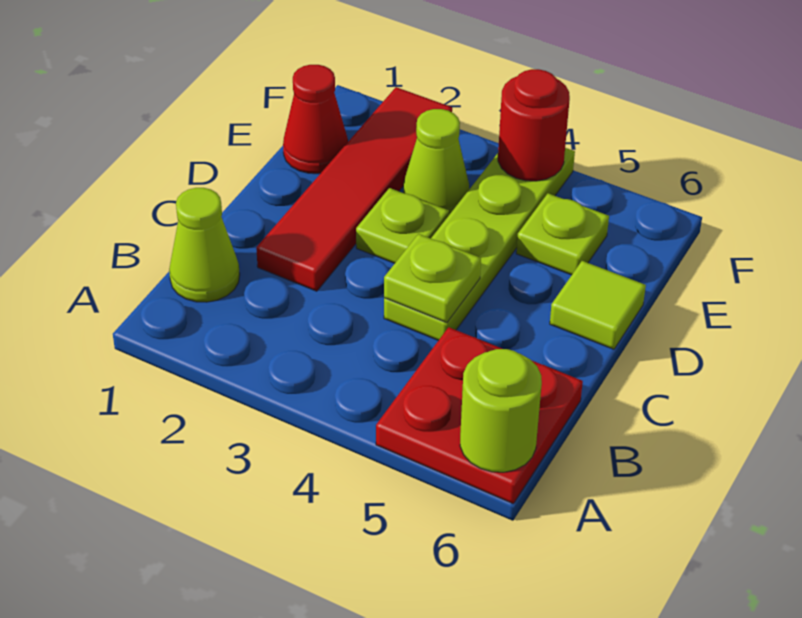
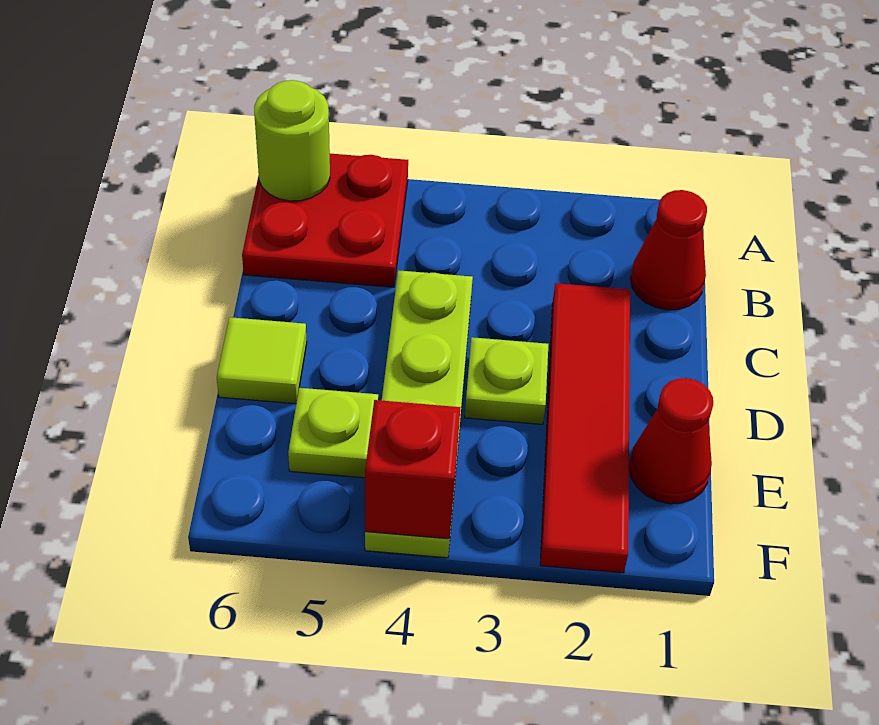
lime 1x1 cone [169,188,240,302] -> red 1x1 cone [630,190,707,310]
lime 1x1 plate [384,234,481,323] -> none
lime 1x1 cone [403,109,469,215] -> none
red 1x1 round brick [498,69,570,181] -> red 1x1 brick [365,400,460,539]

